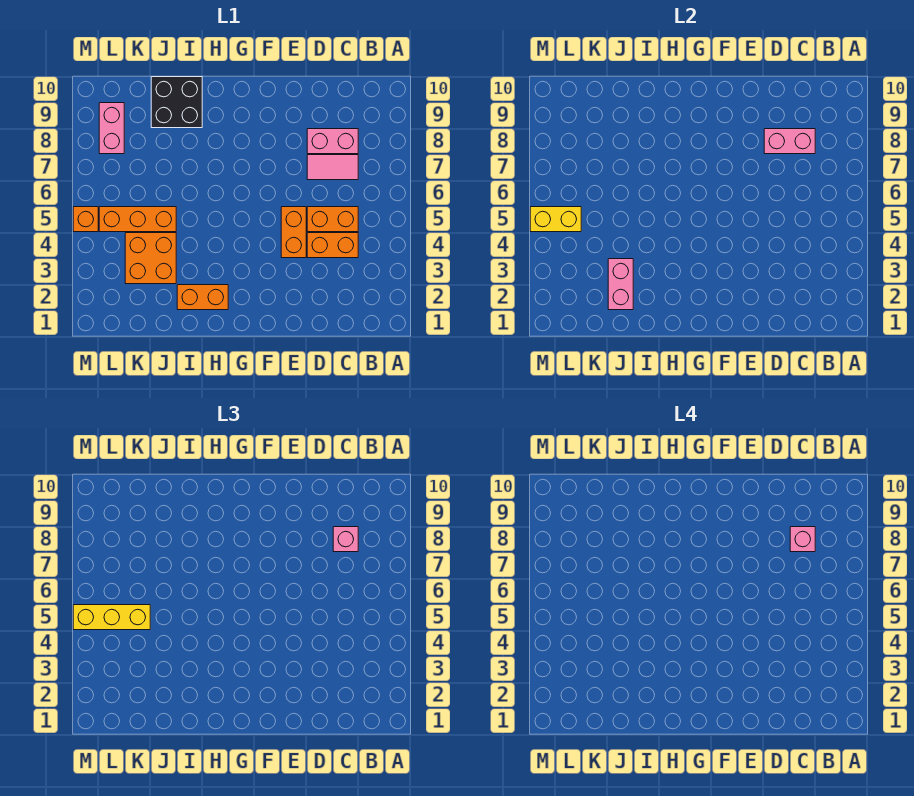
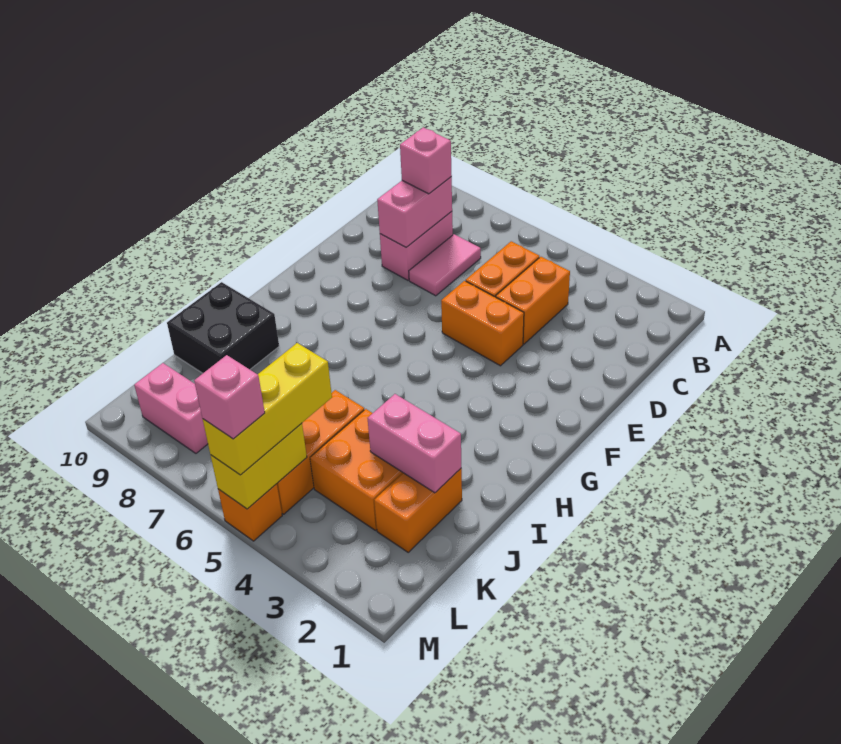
pink 1x1 brick [790,527,815,552] -> pink 1x1 brick moved to [194,355,265,439]
orange 1x2 brick [177,285,228,310] -> orange 1x2 brick moved to [374,468,462,552]

